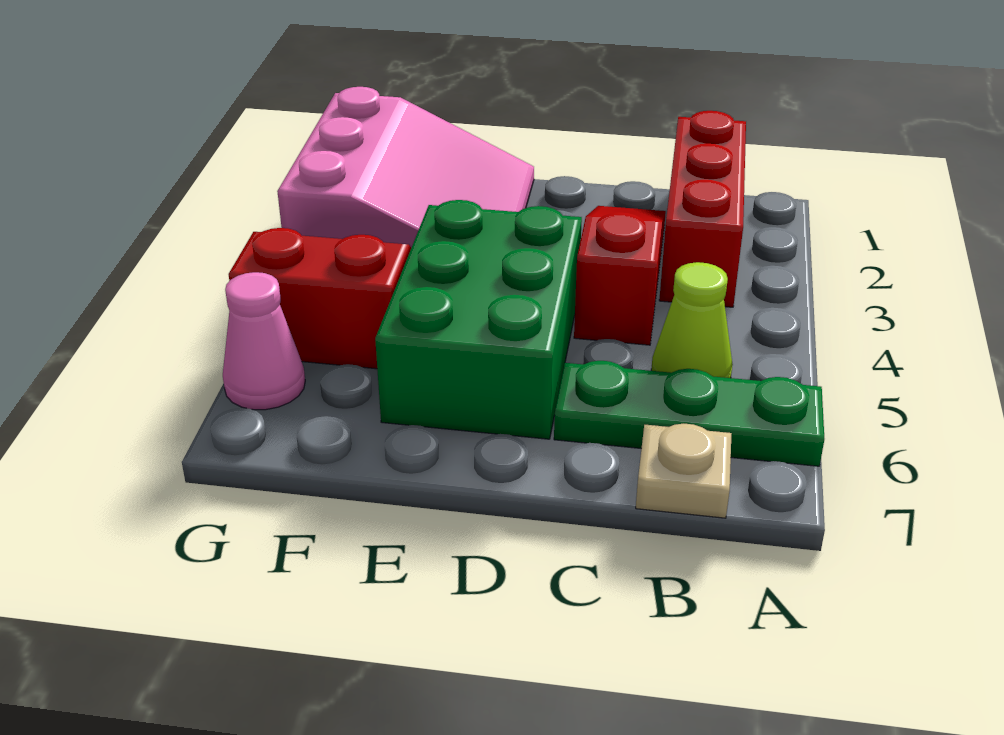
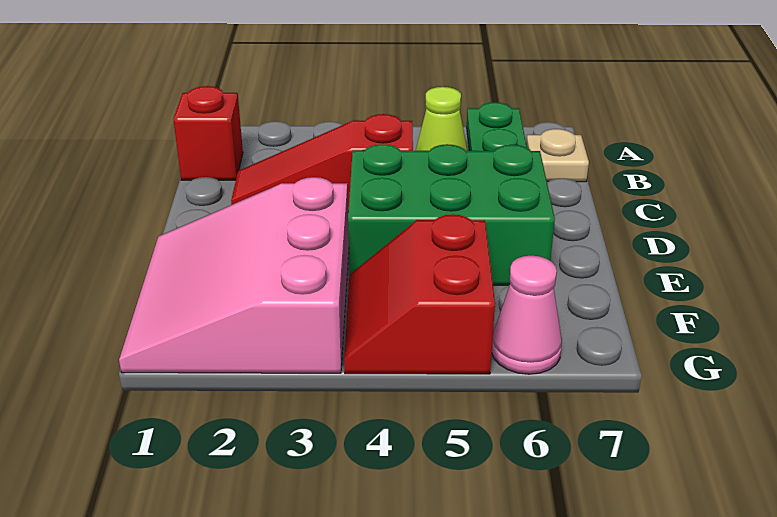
red 1x3 brick [659,111,746,307] -> red 1x1 brick [173,86,243,180]
pink 3x3 slope [277,87,534,248] -> pink 3x3 slope turned to [119,177,349,373]

